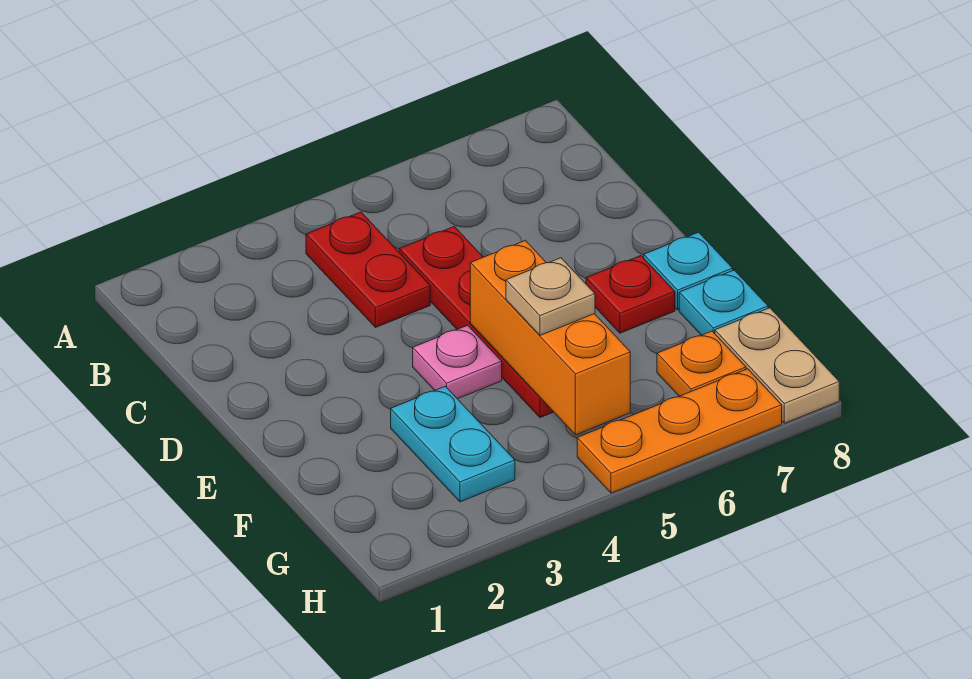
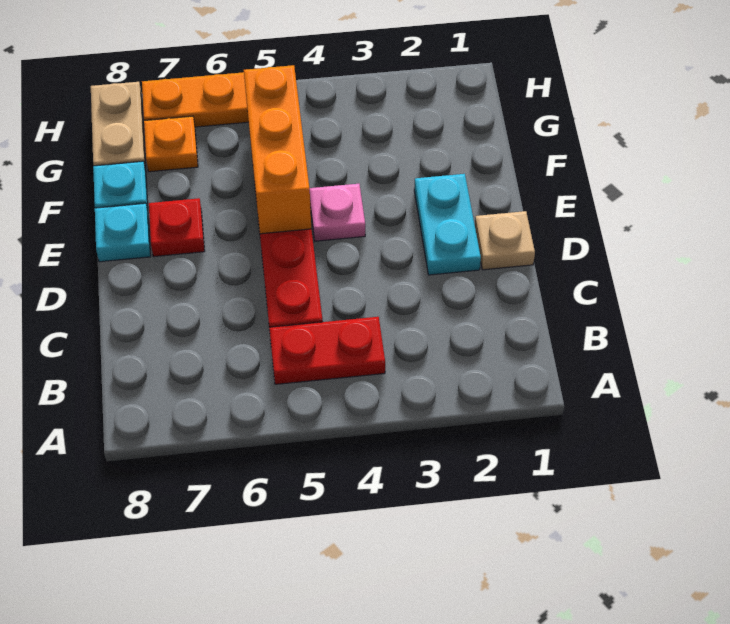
red 1x2 plate [306,212,430,328] -> red 1x2 plate turned to [269,317,385,384]
cyan 1x2 plate [391,386,515,502] -> cyan 1x2 plate moved to [414,174,481,275]
tan 1x1 plate [506,258,595,335] -> tan 1x1 plate moved to [475,211,535,270]

